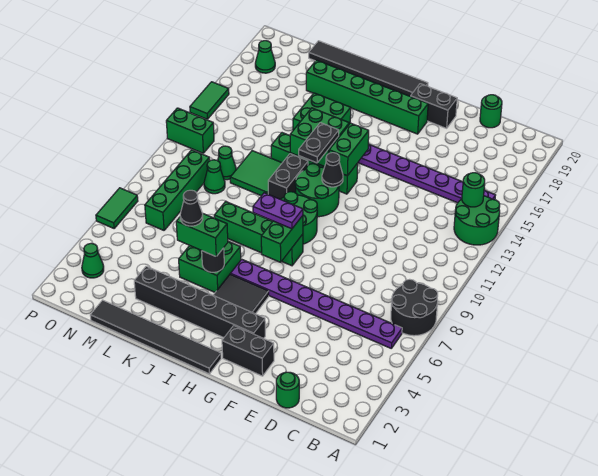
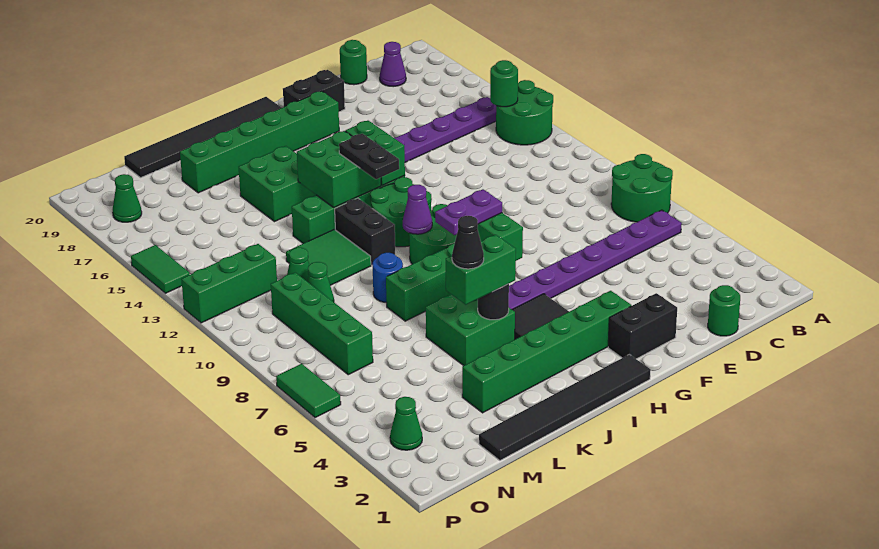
black 2x2 round brick [391,279,438,336] -> green 2x2 round brick [611,154,673,222]
none -> purple 1x1 cone [380,42,406,87]
black 1x6 brick [134,266,265,339] -> green 1x6 brick [462,291,631,413]
black 1x1 cone [322,153,343,187] -> none
none -> purple 1x1 cone [403,185,432,234]
none -> blue 1x1 round brick [372,253,403,303]
green 1x2 brick [166,108,214,153] -> green 1x3 brick [181,244,277,323]

